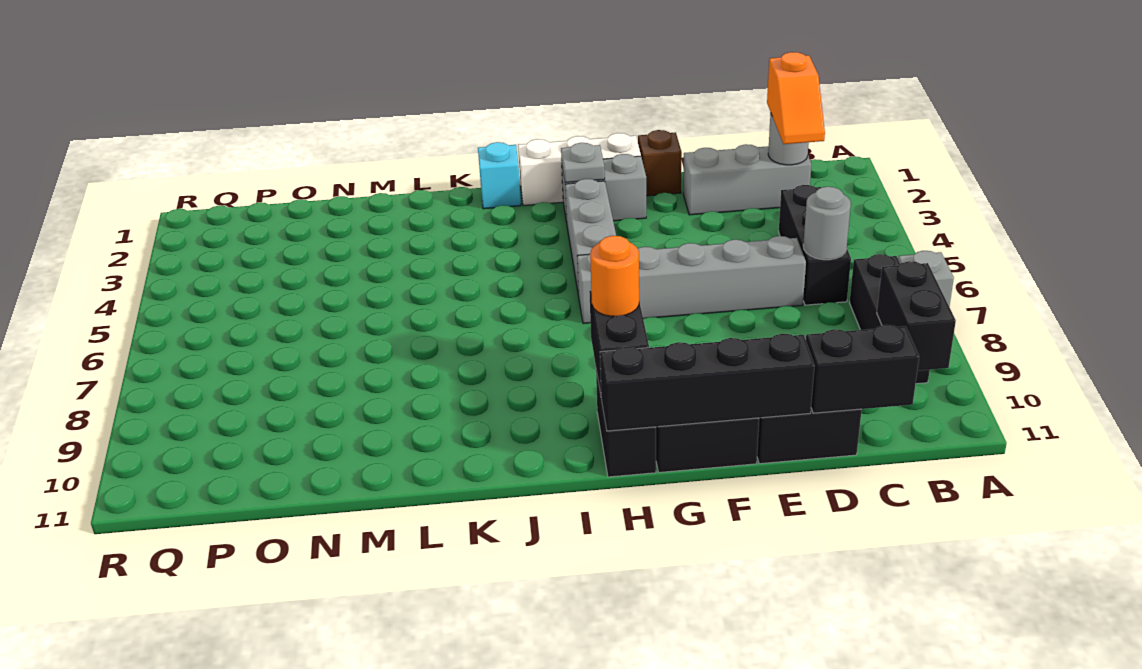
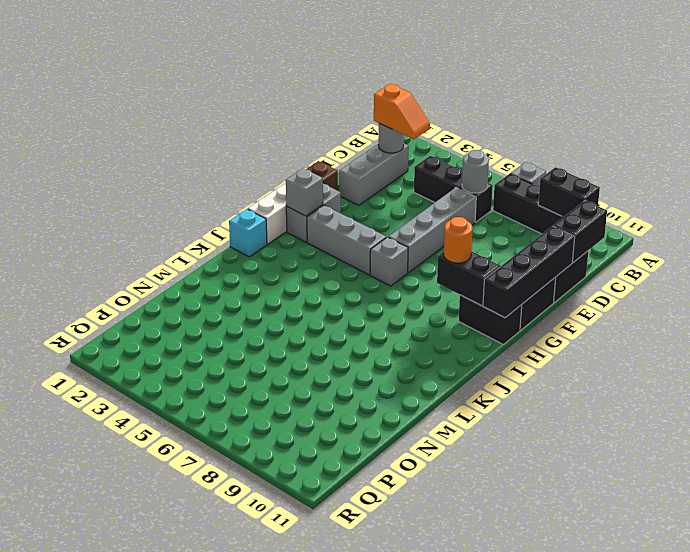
grey 1x1 plate [561,143,605,182] -> grey 1x1 brick [286,168,323,216]

